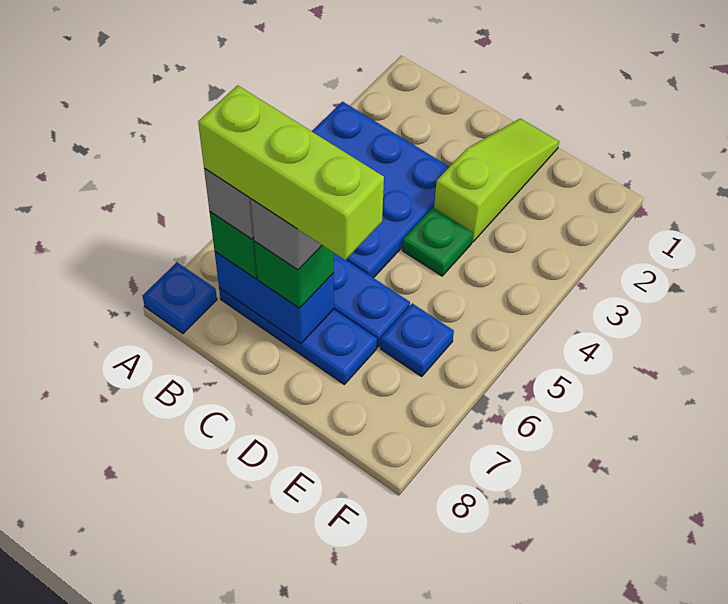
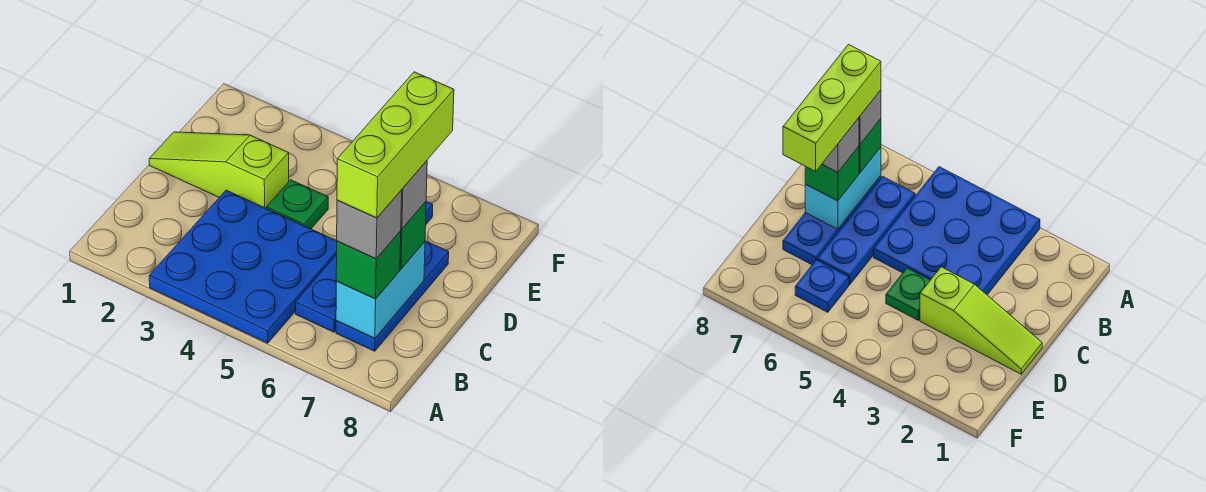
blue 1x1 plate [142,262,217,334] -> none
blue 1x2 brick [215,252,334,344] -> cyan 1x2 brick [336,242,425,338]

